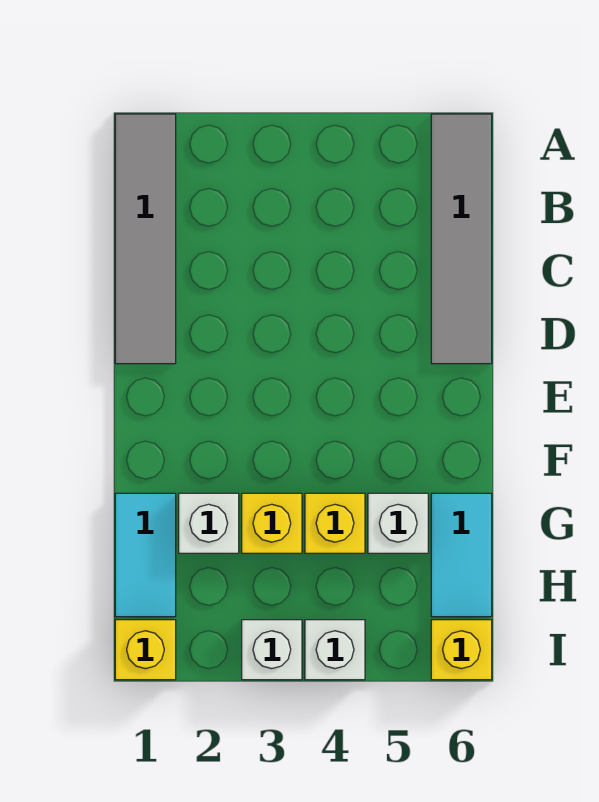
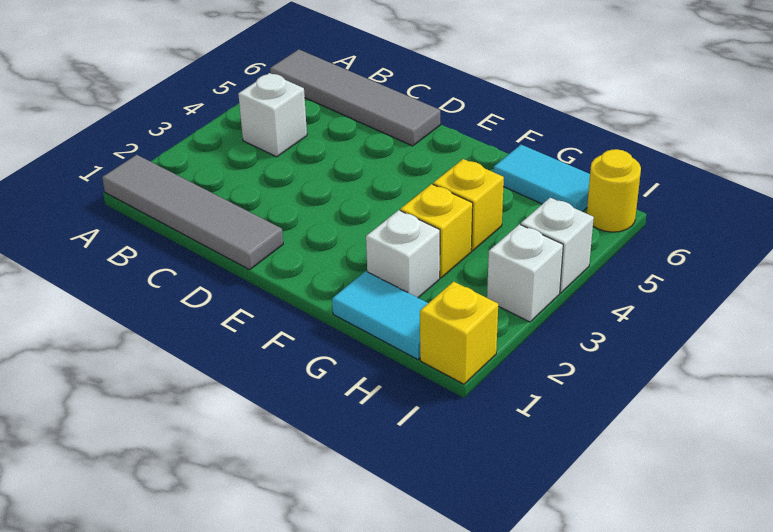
white 1x1 brick [368,493,428,553] -> white 1x1 brick moved to [238,73,307,157]
yellow 1x1 brick [431,620,492,680] -> yellow 1x1 round brick [587,149,641,232]

